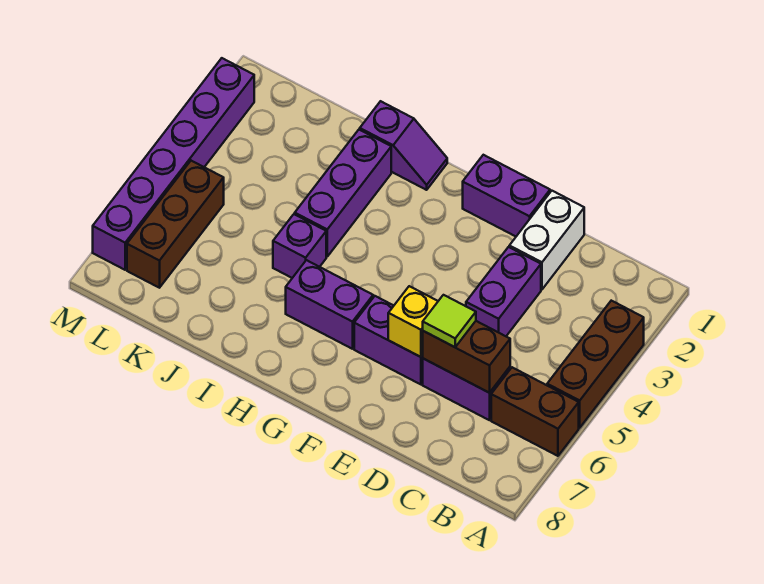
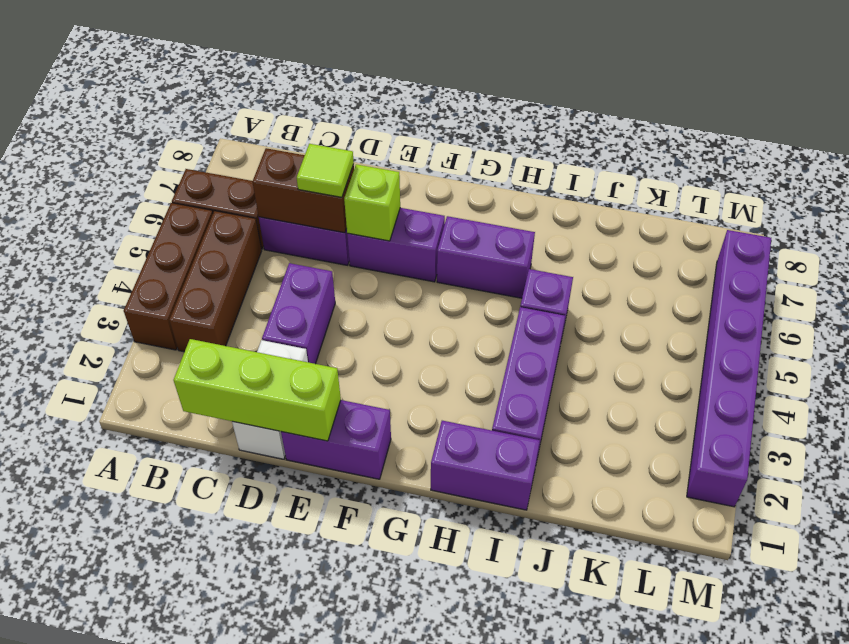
none -> lime 1x3 brick [174,339,341,441]
yellow 1x1 brick [388,286,438,357] -> lime 1x1 brick [344,164,400,241]
purple 1x2 slope [360,101,447,190] -> purple 1x2 brick [431,421,540,510]
brown 1x3 brick [127,161,224,288] -> brown 1x3 brick moved to [169,211,262,352]

